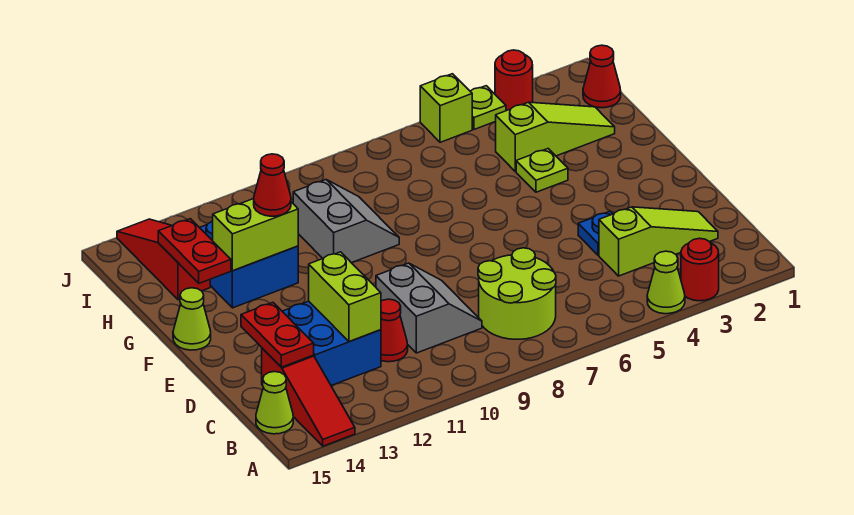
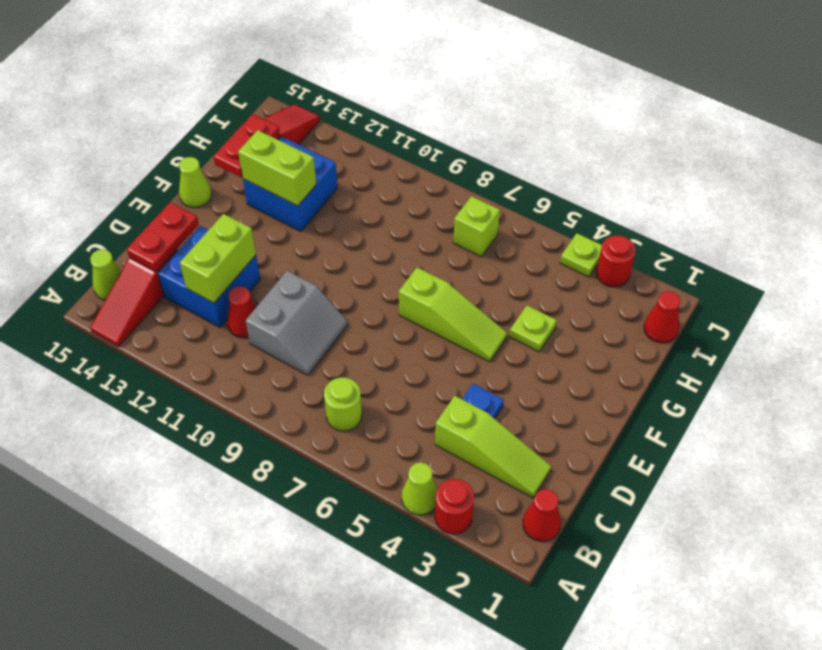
lime 2x2 round brick [478,248,556,339] -> lime 1x1 round brick [324,377,362,431]
grey 2x2 slope [293,180,399,263] -> none
red 1x1 cone [254,154,291,216] -> red 1x1 cone moved to [523,489,561,542]
lime 1x3 slope [496,102,615,171] -> lime 1x3 slope moved to [399,267,507,362]
lime 1x1 brick [420,74,472,142] -> lime 1x1 brick moved to [453,196,500,257]

